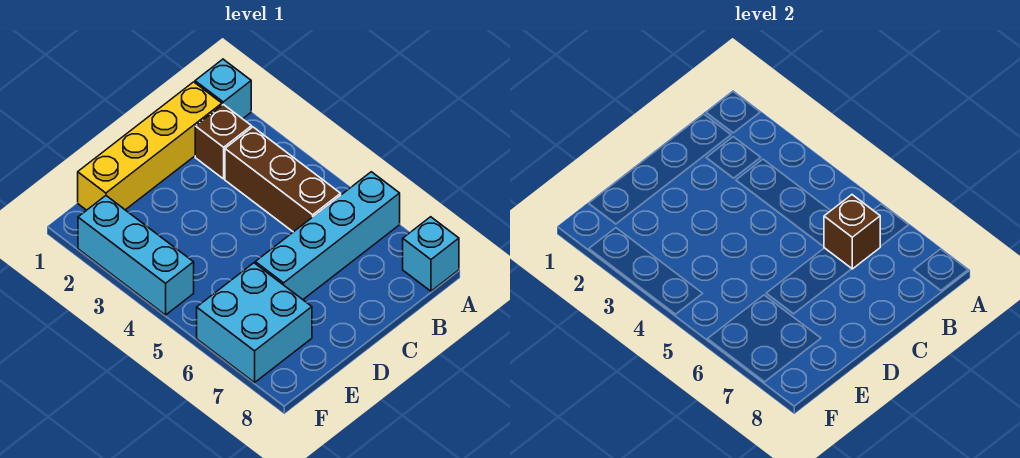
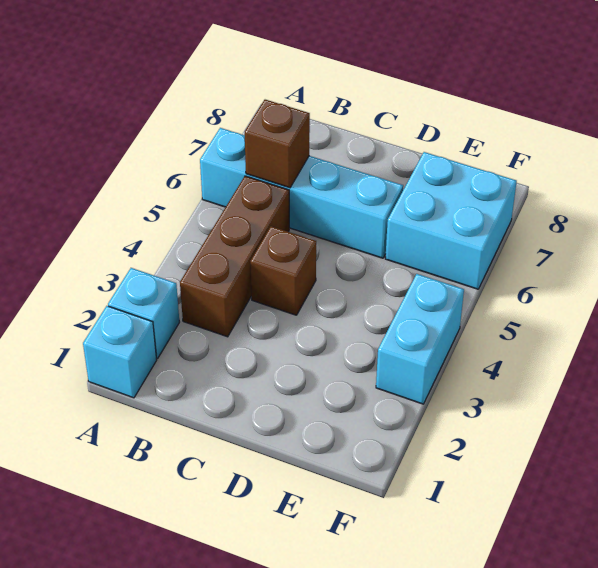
cyan 1x1 brick [403,217,459,291] -> cyan 1x1 brick moved to [108,268,179,358]
yellow 1x4 brick [78,82,222,210] -> none
brown 1x1 brick [195,104,252,179] -> brown 1x1 brick moved to [250,226,316,315]
cyan 1x3 brick [78,196,194,315] -> cyan 1x2 brick [376,274,464,404]

